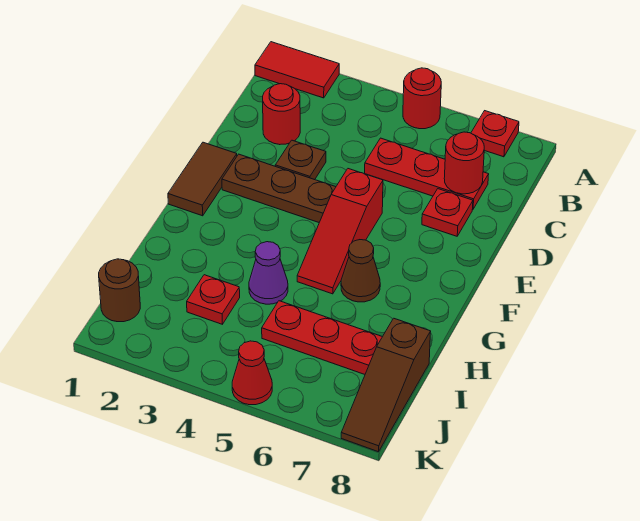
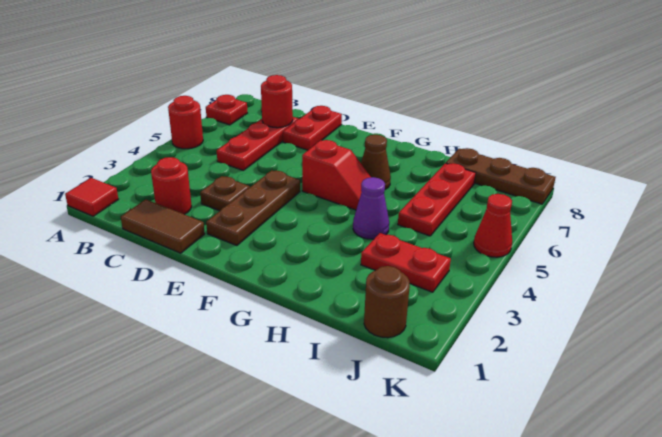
red 1x2 tile [255,42,339,98] -> red 1x1 tile [65,178,118,216]
red 1x1 plate [422,189,473,236] -> red 1x2 plate [283,106,342,150]
brown 1x2 tile [168,142,237,216] -> brown 1x2 tile moved to [121,199,205,253]
red 1x3 slope [297,169,383,294] -> red 1x2 slope [302,140,371,210]
red 1x1 plate [187,275,240,324] -> red 1x2 plate [361,233,451,292]
brown 1x3 slope [341,318,431,452] -> brown 1x3 plate [446,148,555,204]

